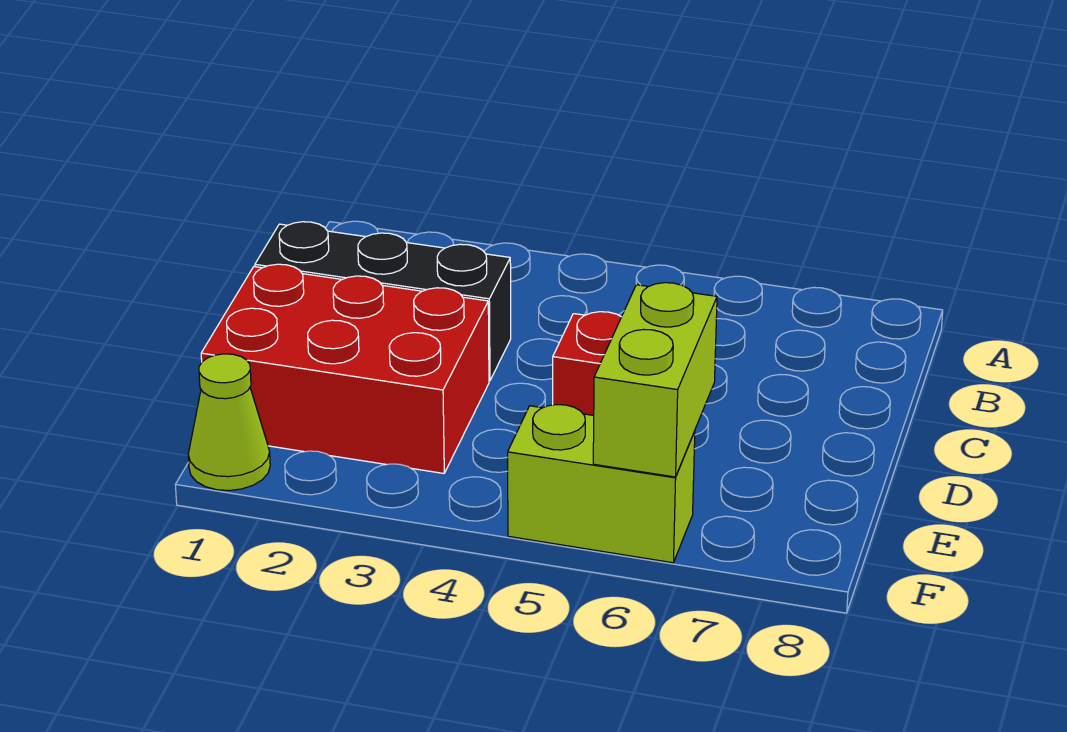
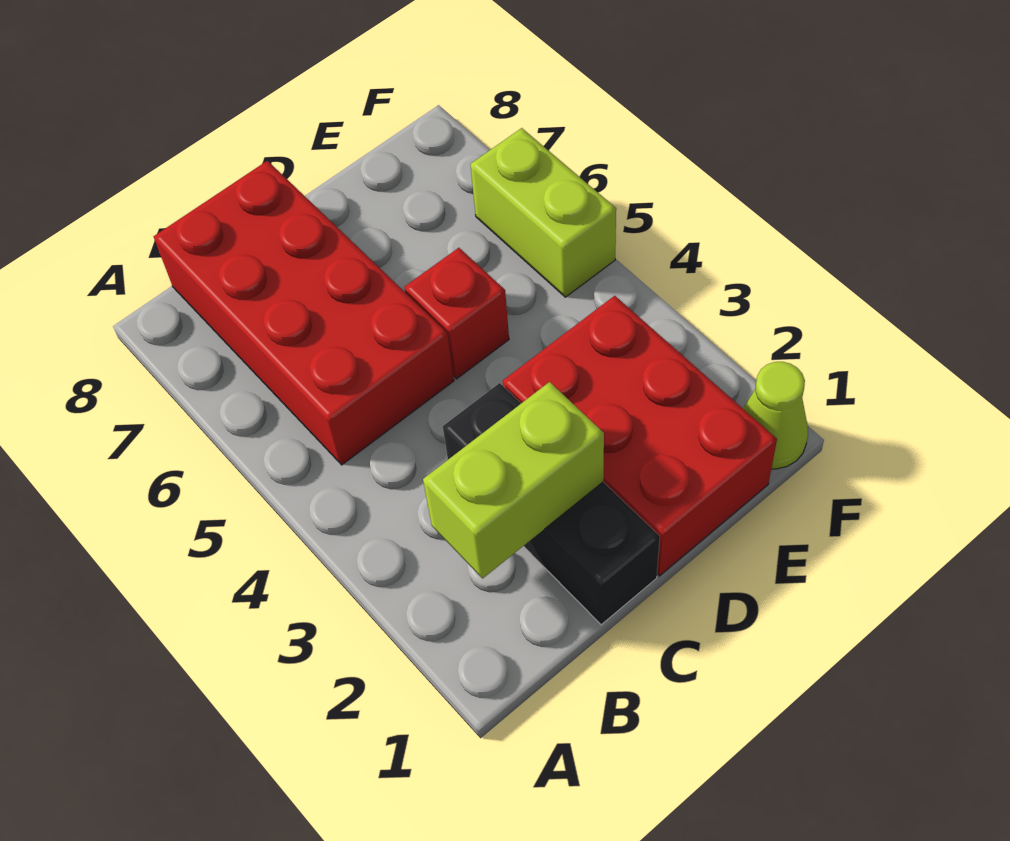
none -> red 2x4 brick [153,161,454,465]
lime 1x2 brick [593,283,717,477] -> lime 1x2 brick moved to [423,382,604,578]

